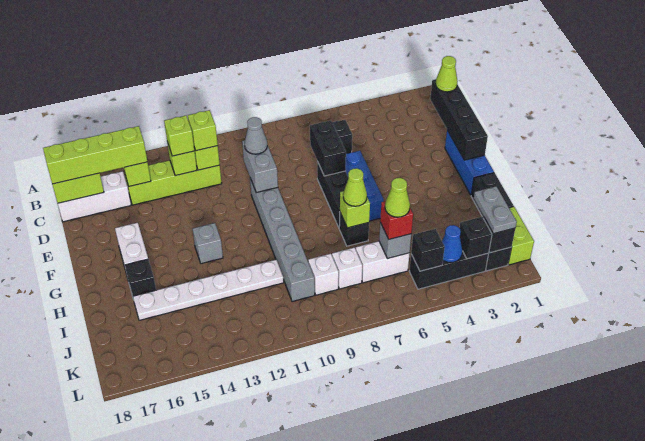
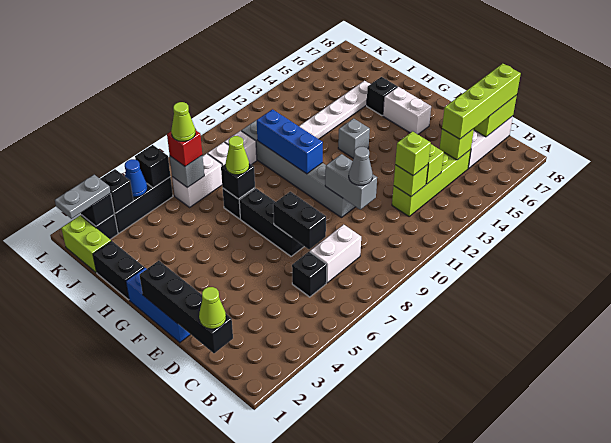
none -> white 1x2 brick [310,225,361,283]
lime 1x1 brick [164,116,194,156] -> none
blue 1x3 brick [346,151,384,221] -> blue 1x3 brick moved to [257,109,323,174]
lime 1x1 brick [339,191,370,228] -> black 1x1 brick [221,163,255,199]
grey 1x2 plate [474,186,517,234] -> grey 1x2 plate turned to [55,175,111,219]

